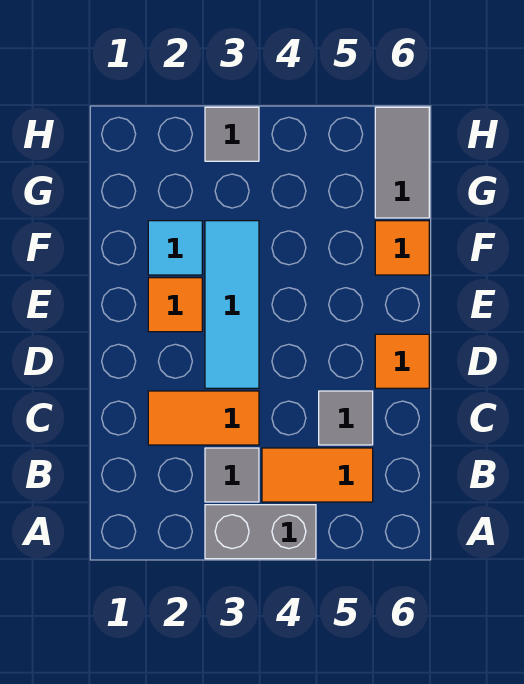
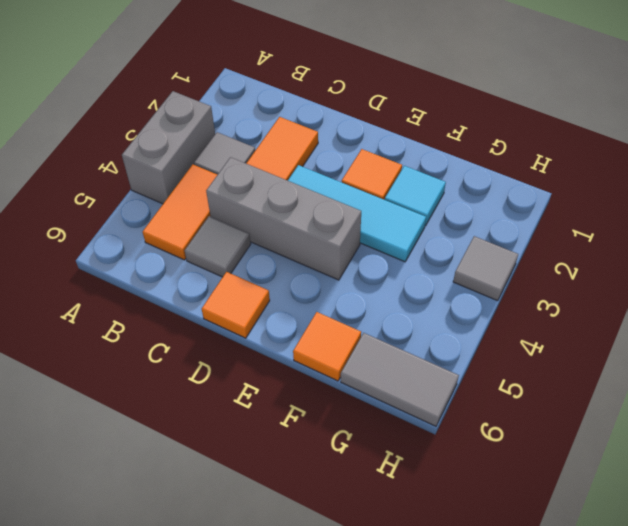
none -> grey 1x3 brick [206,157,361,280]

